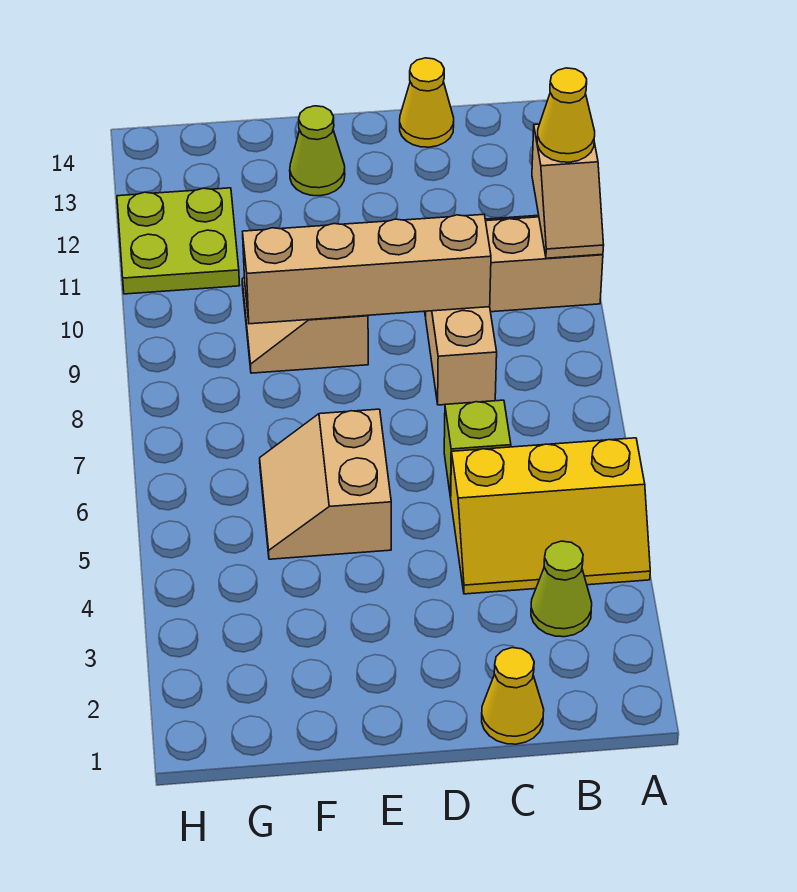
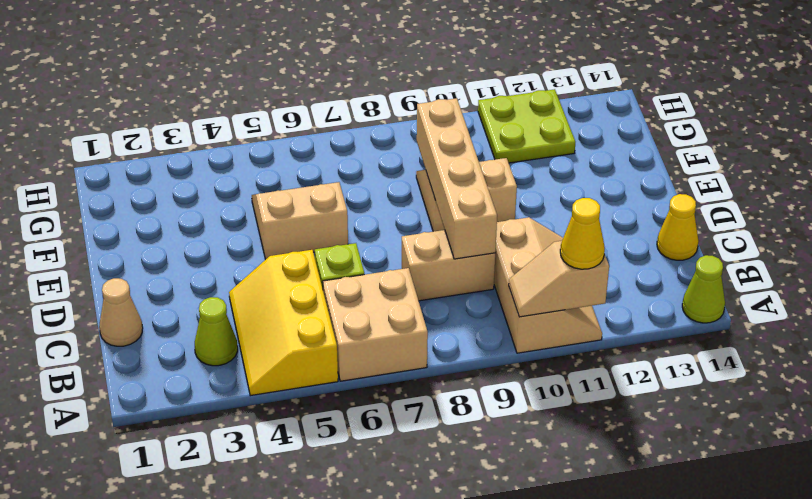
none -> tan 2x2 brick [323,268,428,381]
yellow 1x1 cone [482,648,544,744] -> tan 1x1 cone [99,278,143,346]
lime 1x1 cone [290,106,345,196] -> lime 1x1 cone moved to [682,255,725,323]

